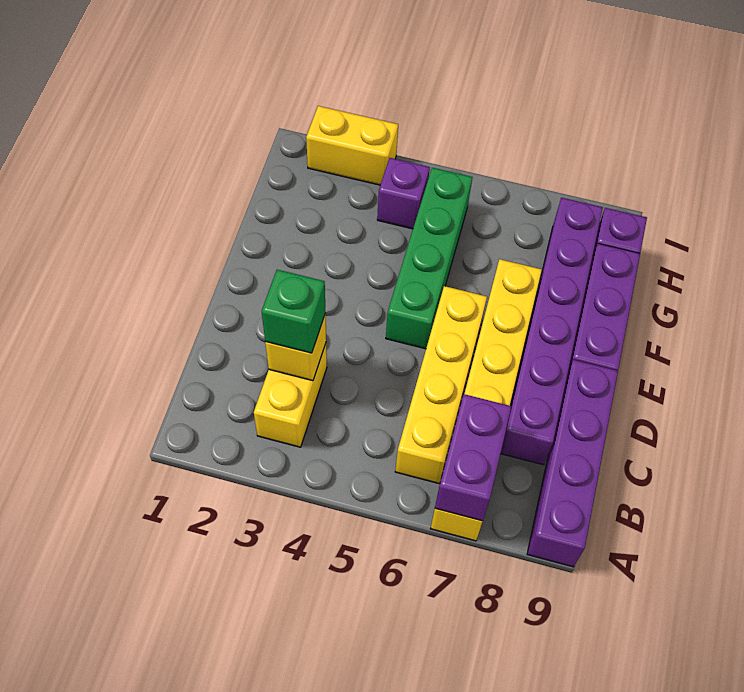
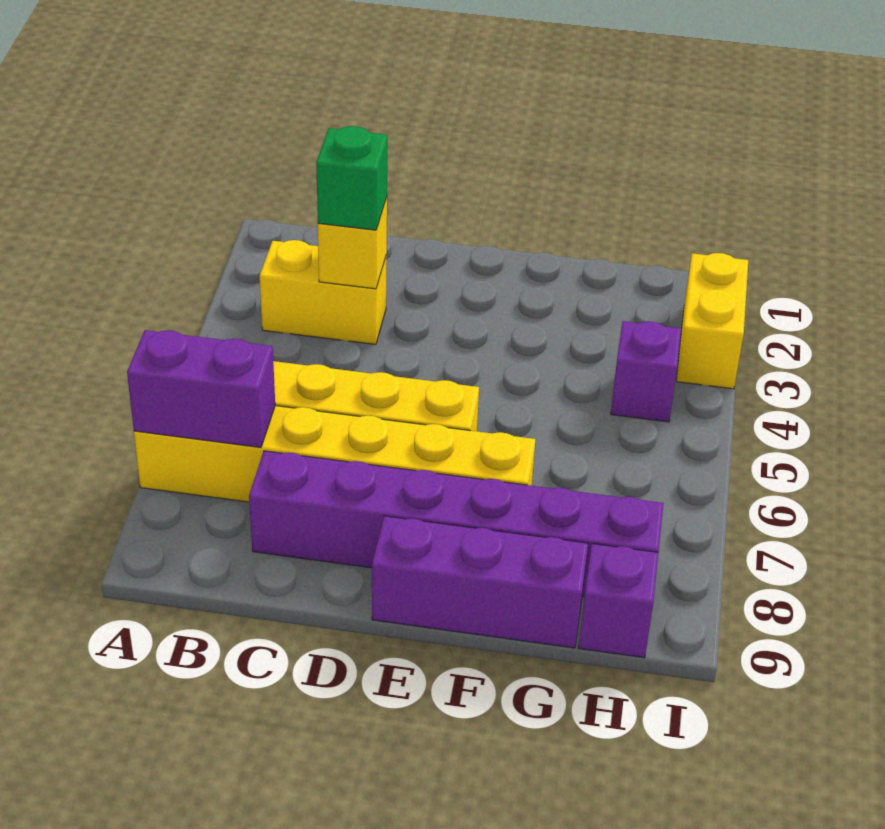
purple 1x4 brick [527,360,618,567] -> none
green 1x4 brick [386,168,472,349] -> none

